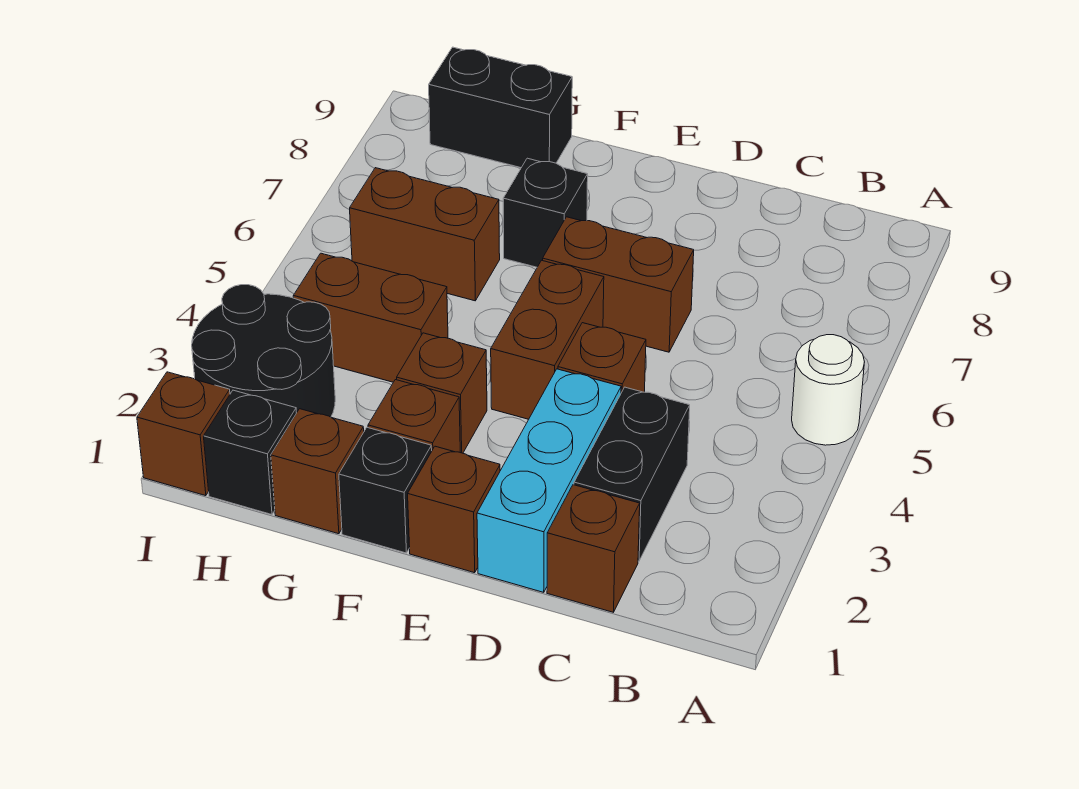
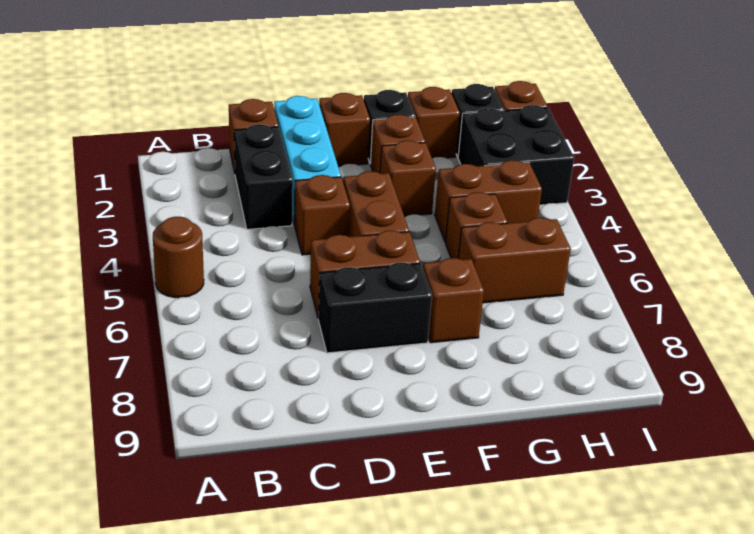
white 1x1 round brick [792,335,864,445] -> brown 1x1 round brick [153,217,204,298]
black 1x1 brick [503,158,588,267] -> brown 1x1 brick [423,258,484,343]
none -> brown 1x1 brick [446,192,508,259]
black 1x2 brick [429,47,572,168] -> black 1x2 brick moved to [318,263,432,353]
black 2x2 round brick [192,285,335,417] -> black 2x2 brick [458,105,574,205]

